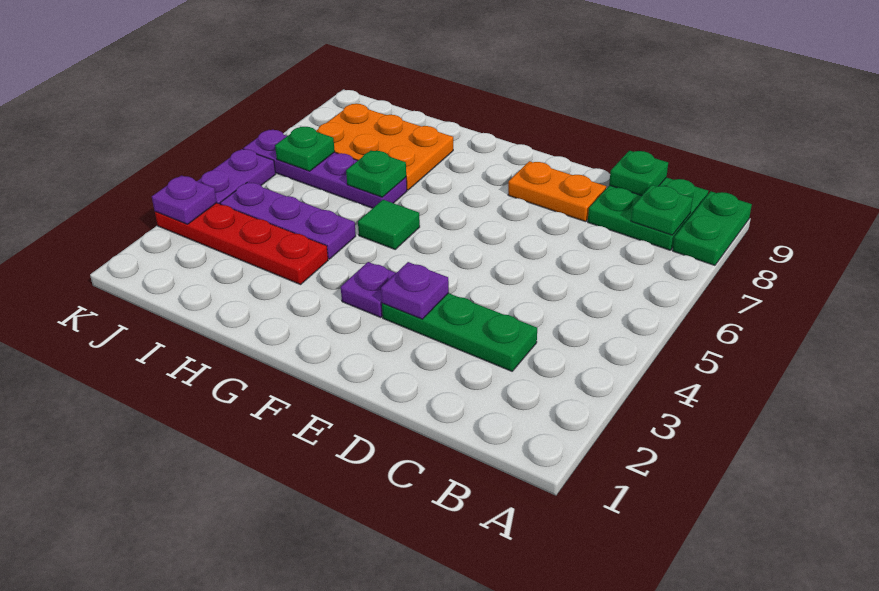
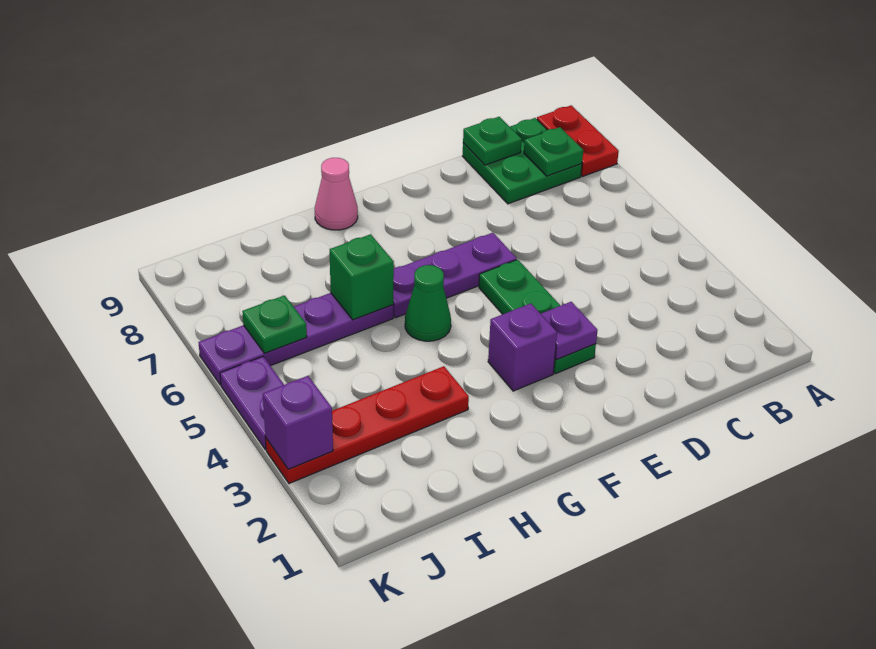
green 1x2 plate [673,191,752,265] -> red 1x2 plate [537,105,619,176]
green 1x3 plate [382,293,537,371] -> green 1x3 plate turned to [479,260,596,374]
orange 1x2 plate [508,161,606,222] -> none
purple 1x1 plate [341,262,396,317] -> purple 1x1 brick [488,304,557,391]
green 1x1 tile [358,200,420,249] -> green 1x1 cone [405,265,451,341]
none -> pink 1x1 cone [315,158,358,230]
purple 1x3 plate [220,182,356,259] -> purple 1x3 plate moved to [393,233,517,318]
green 1x1 plate [346,151,406,197] -> green 1x1 brick [330,234,394,320]
orange 2x3 plate [316,104,453,190] -> none
purple 1x1 plate [152,176,217,224] -> purple 1x1 brick [263,376,333,469]

